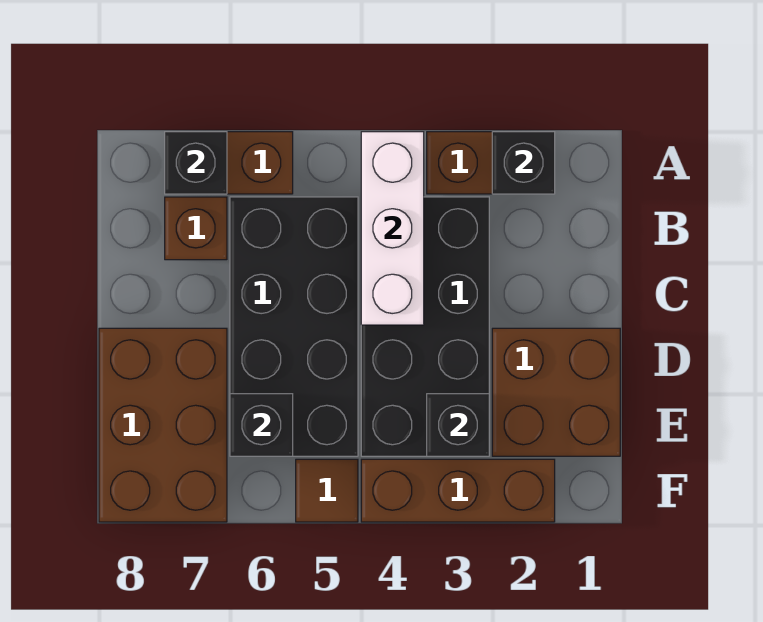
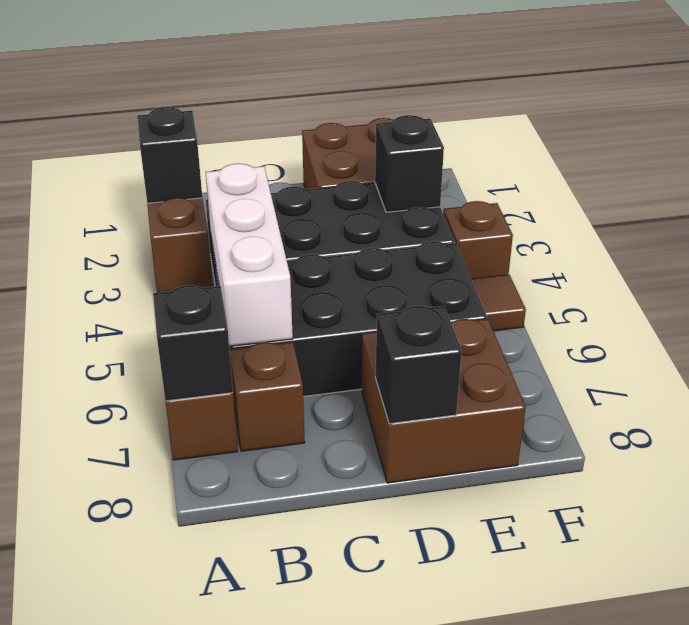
white 1x3 brick [361,132,424,325] -> white 1x3 brick turned to [206,163,293,347]
brown 2x3 brick [99,328,227,522] -> brown 2x2 brick [362,319,526,483]
black 1x1 brick [230,394,293,456] -> black 1x1 brick moved to [375,306,462,424]
brown 1x3 brick [361,459,555,522] -> brown 1x1 brick [443,201,513,279]

